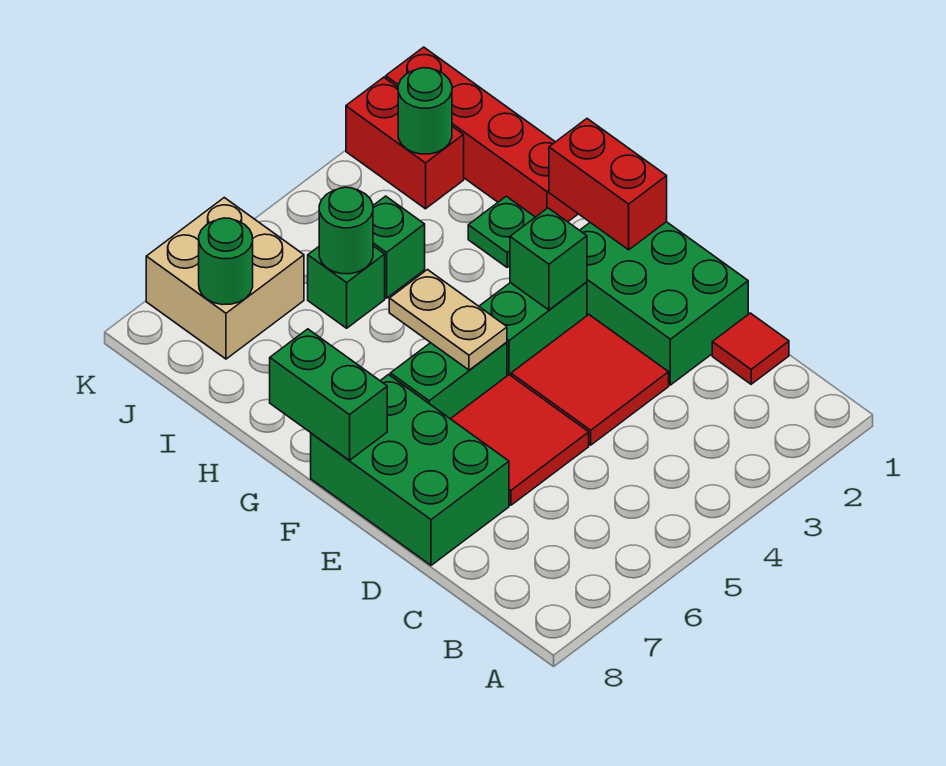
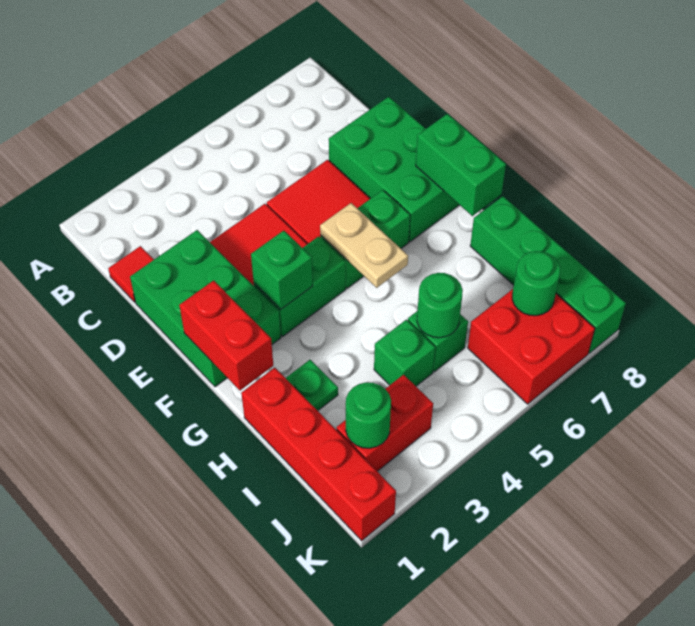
none -> green 1x4 brick [470,196,626,353]
red 1x2 brick [346,77,464,209] -> red 1x2 brick turned to [336,375,433,471]
tan 2x2 brick [146,198,304,359] -> red 2x2 brick [468,289,595,404]

